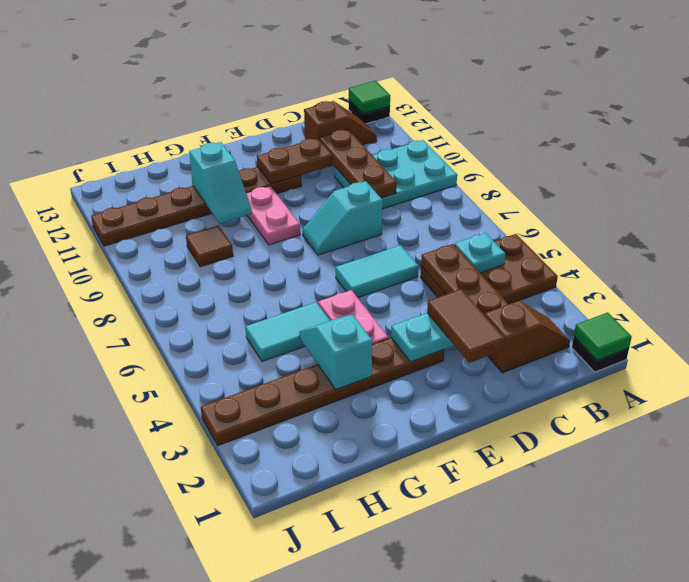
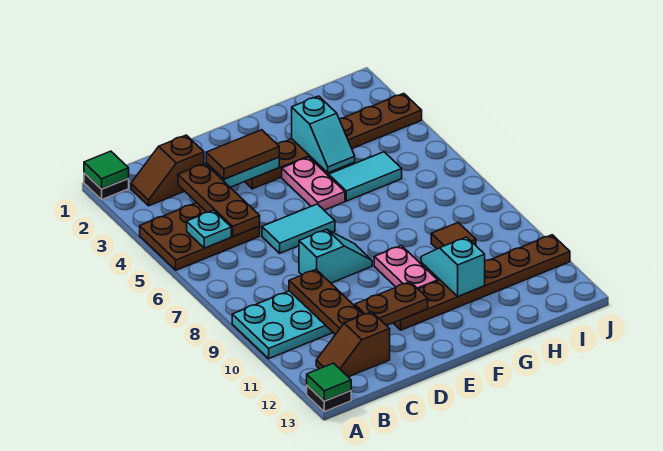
brown 1x2 tile [427,289,505,363] -> brown 1x2 tile turned to [206,130,279,179]

